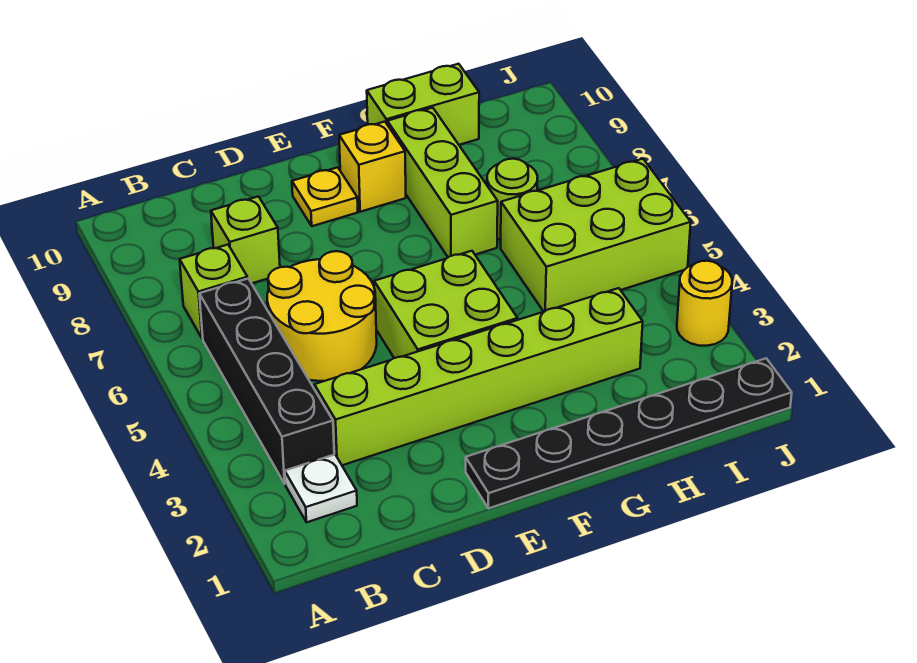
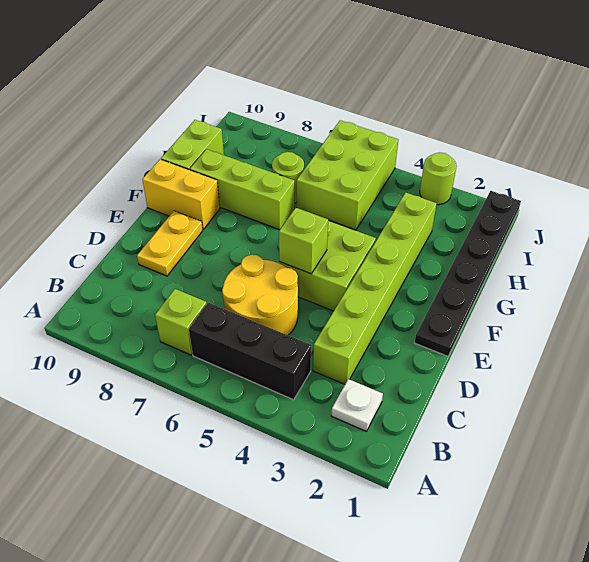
black 1x4 brick [199,279,334,484] -> black 1x3 brick [189,303,311,400]
lime 1x1 brick [211,196,280,283] -> lime 1x1 brick moved to [279,208,328,274]
yellow 1x1 plate [292,167,358,226] -> yellow 1x2 plate [137,211,203,276]
yellow 1x1 brick [339,122,406,212] -> yellow 1x2 brick [142,159,220,229]
yellow 1x1 round brick [677,261,732,346] -> lime 1x1 round brick [420,152,457,205]

